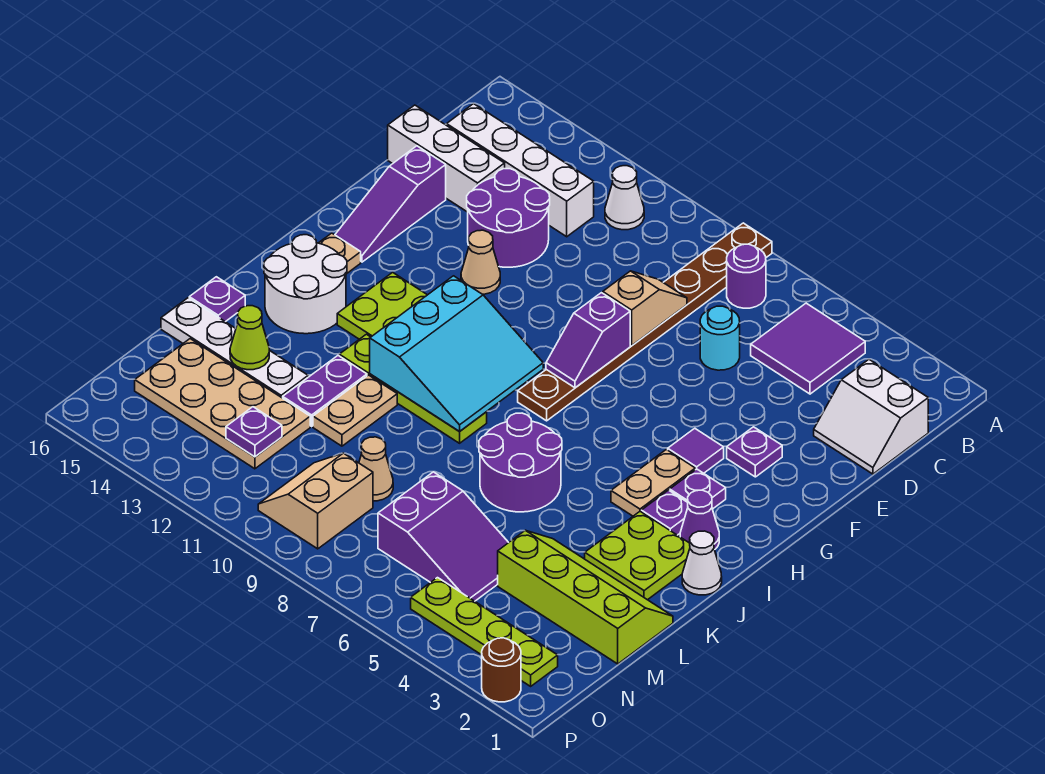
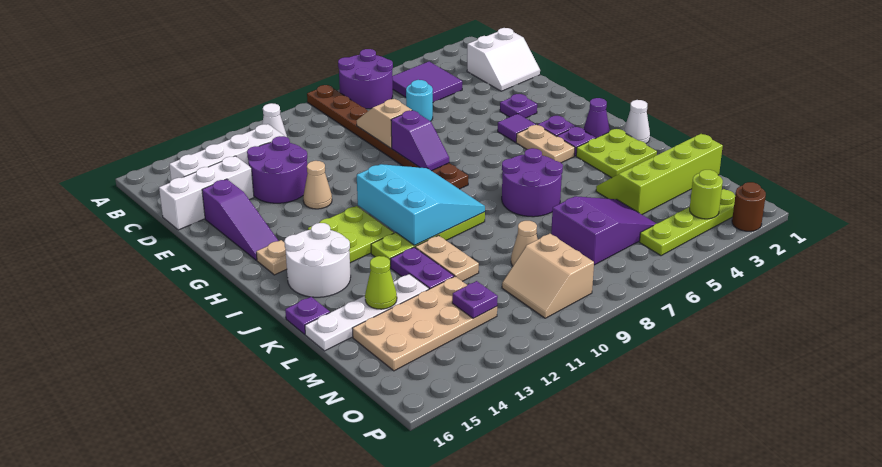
purple 1x1 round brick [727,244,766,308] -> purple 2x2 round brick [338,49,393,109]
none -> lime 1x1 round brick [690,170,723,219]

